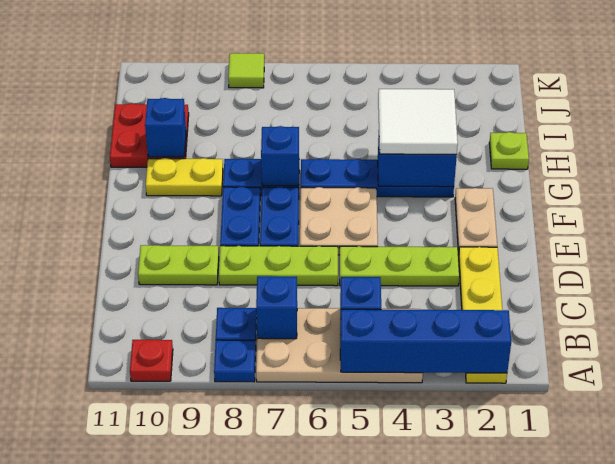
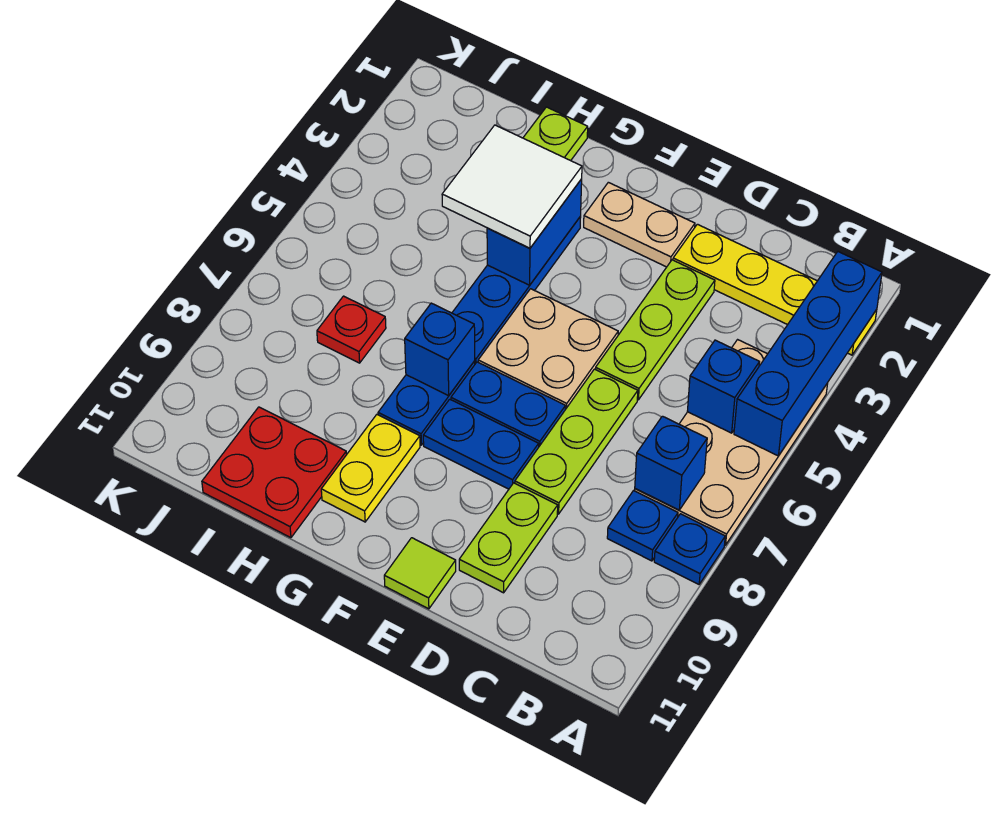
red 1x1 plate [130,340,173,381] -> red 1x1 plate moved to [317,296,386,363]
blue 1x1 brick [145,98,186,157] -> none
lime 1x1 tile [228,53,264,88] -> lime 1x1 tile moved to [384,538,456,609]

